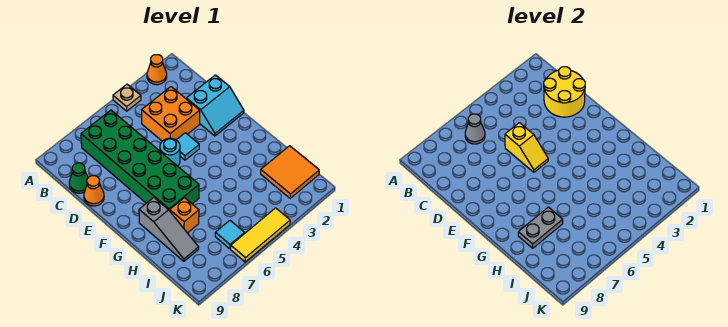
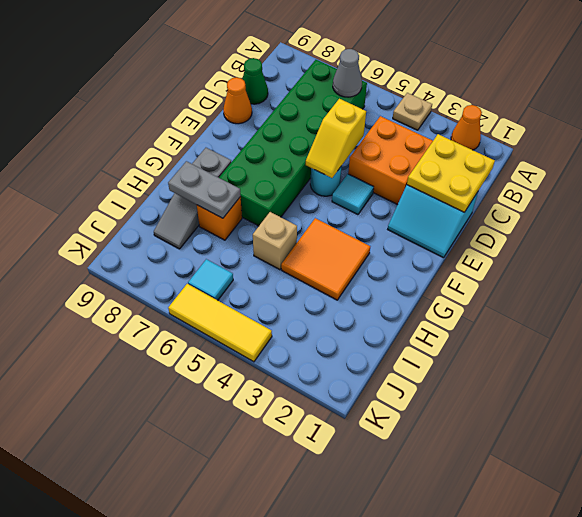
yellow 2x2 round brick [544,67,585,117] -> yellow 2x2 plate [407,134,495,212]
none -> tan 1x1 brick [253,212,297,270]
orange 2x2 tile [261,146,319,198] -> orange 2x2 tile moved to [281,218,370,300]

